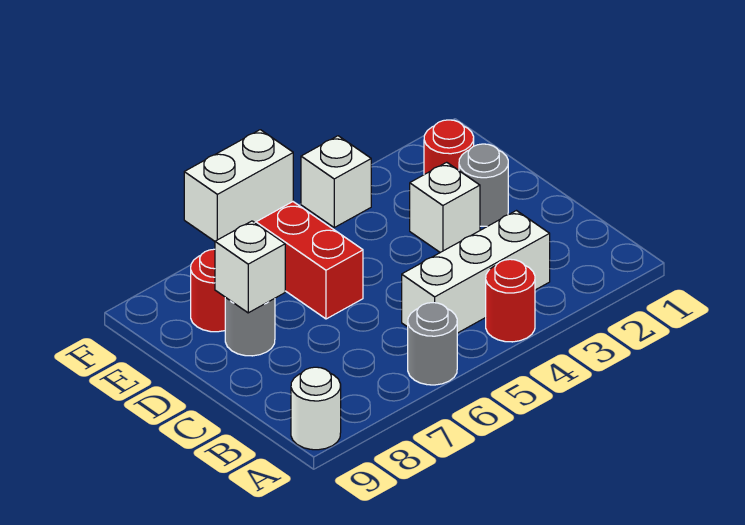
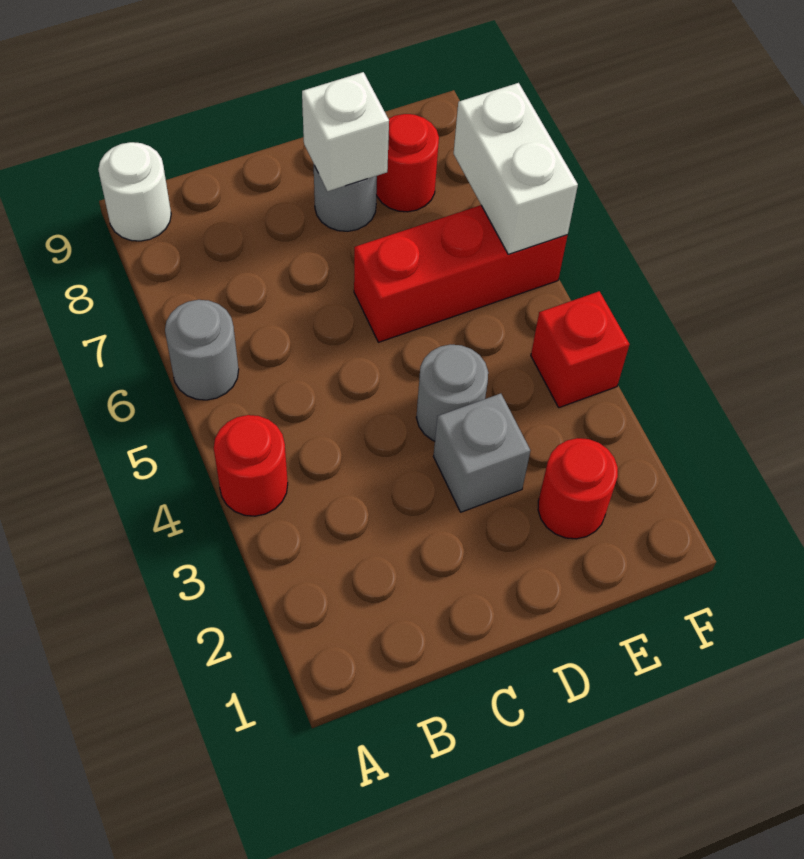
white 1x3 brick [402,211,550,333] -> none
grey 1x1 round brick [459,144,508,226] -> grey 1x1 round brick moved to [416,345,488,441]
white 1x1 brick [410,162,480,252] -> grey 1x1 brick [433,394,530,512]
white 1x1 brick [301,136,371,227] -> red 1x1 brick [531,291,629,408]

